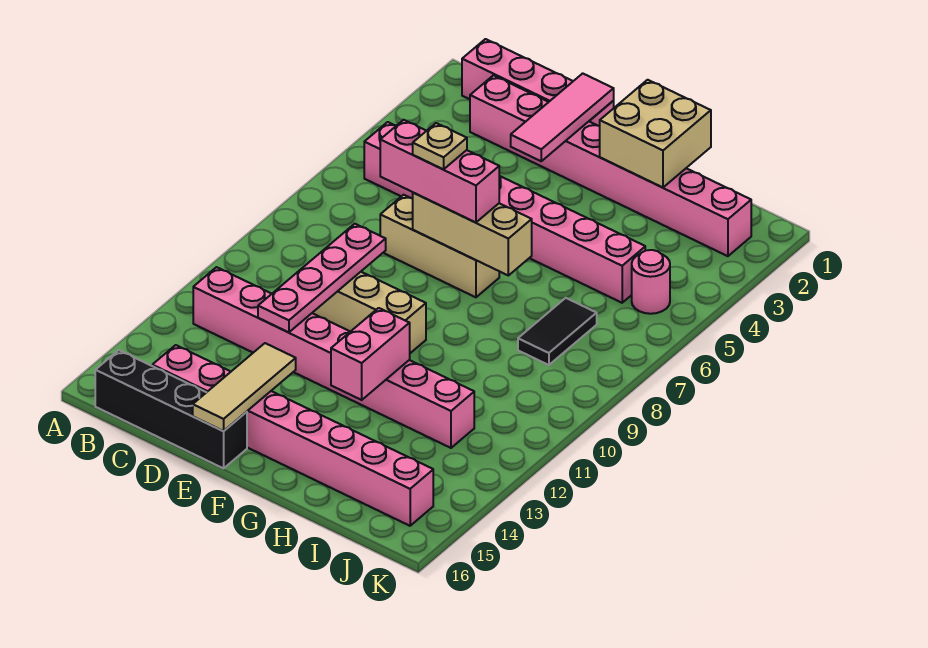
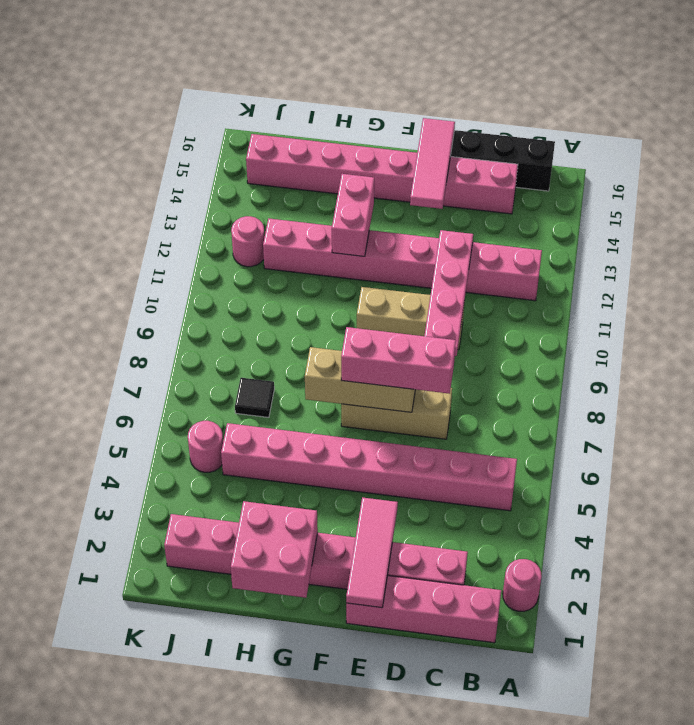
none -> pink 1x1 round brick [503,559,542,611]
tan 1x1 plate [413,123,467,169] -> none
tan 1x3 tile [193,343,296,431] -> pink 1x3 tile [410,118,455,209]
tan 2x2 brick [600,80,711,188] -> pink 2x2 brick [231,501,318,598]
black 1x2 tile [518,298,597,365] -> black 1x1 tile [235,378,274,417]
none -> pink 1x1 round brick [231,216,265,267]

